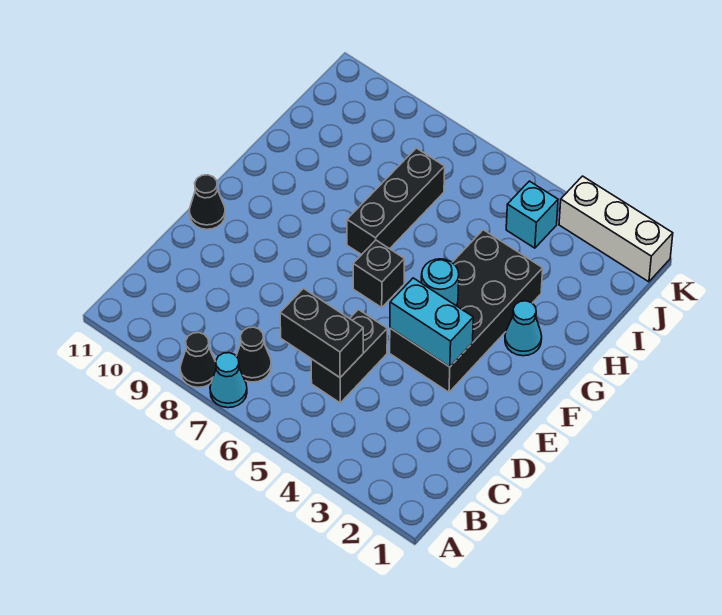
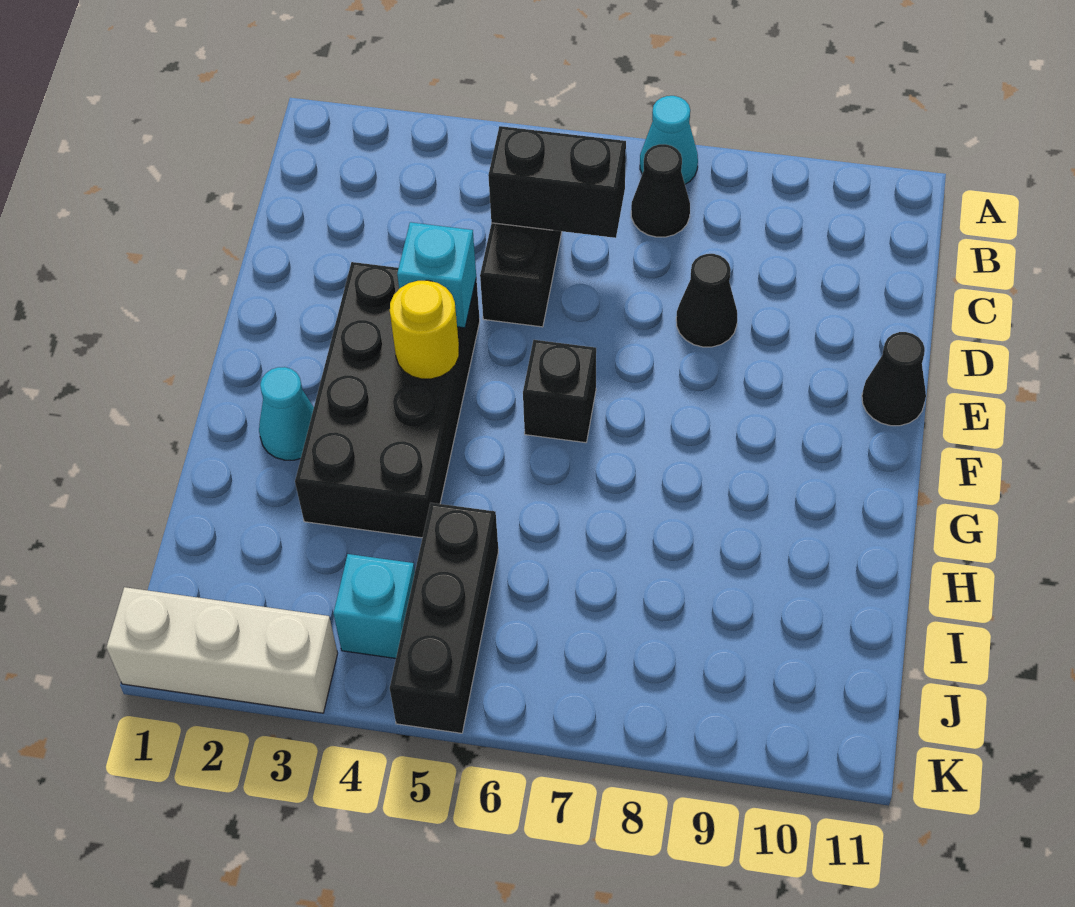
black 1x1 cone [180,333,216,387] -> black 1x1 cone moved to [676,254,737,347]
cyan 1x2 brick [390,278,473,367] -> cyan 1x1 brick [397,222,476,328]
cyan 1x1 round brick [422,259,459,306] -> yellow 1x1 round brick [390,280,459,379]
black 1x3 brick [347,148,445,255] -> black 1x3 brick moved to [390,503,498,733]

